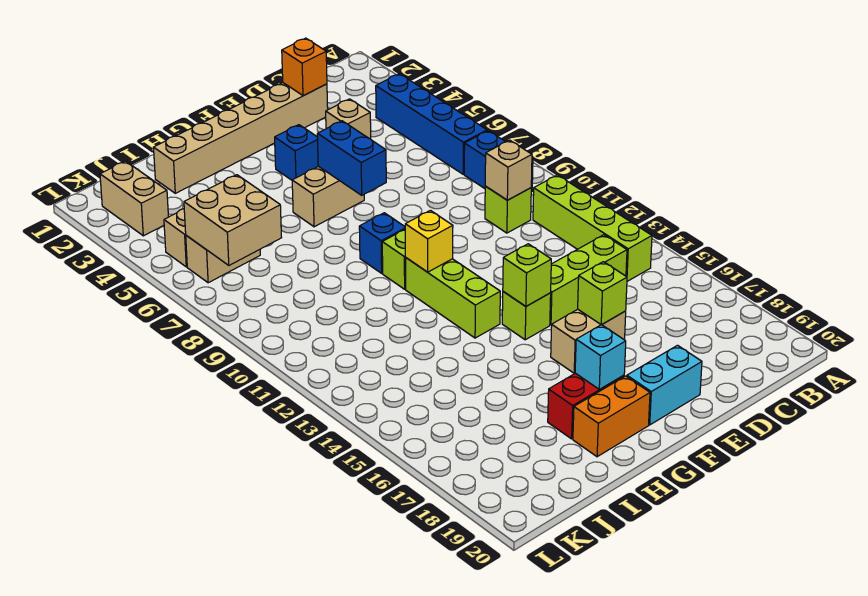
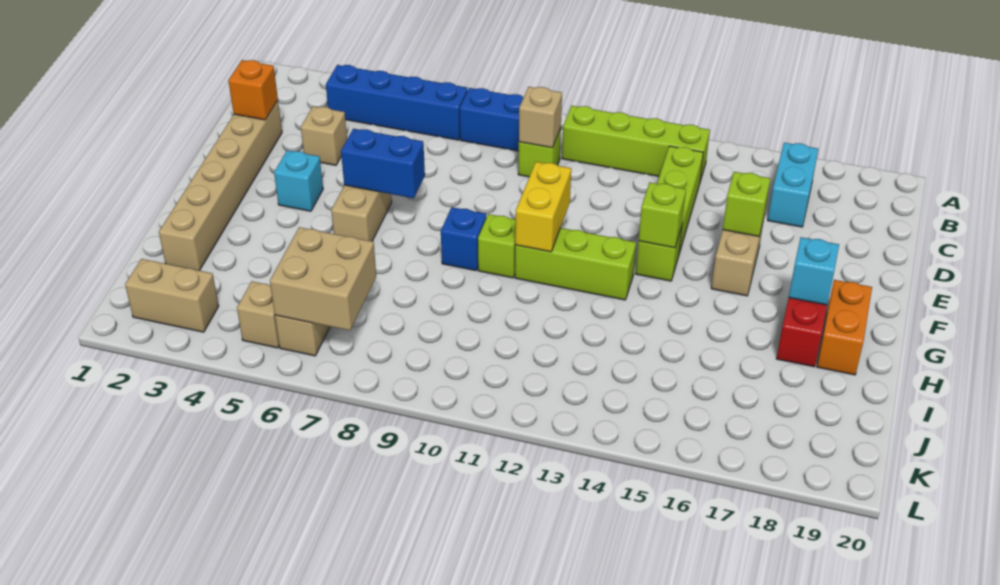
cyan 1x2 brick [627,345,702,425] -> cyan 1x2 brick moved to [768,143,818,227]
blue 1x1 brick [275,125,318,180] -> cyan 1x1 brick [274,150,323,211]
yellow 1x1 brick [405,210,453,272] -> yellow 1x2 brick [515,162,571,252]

